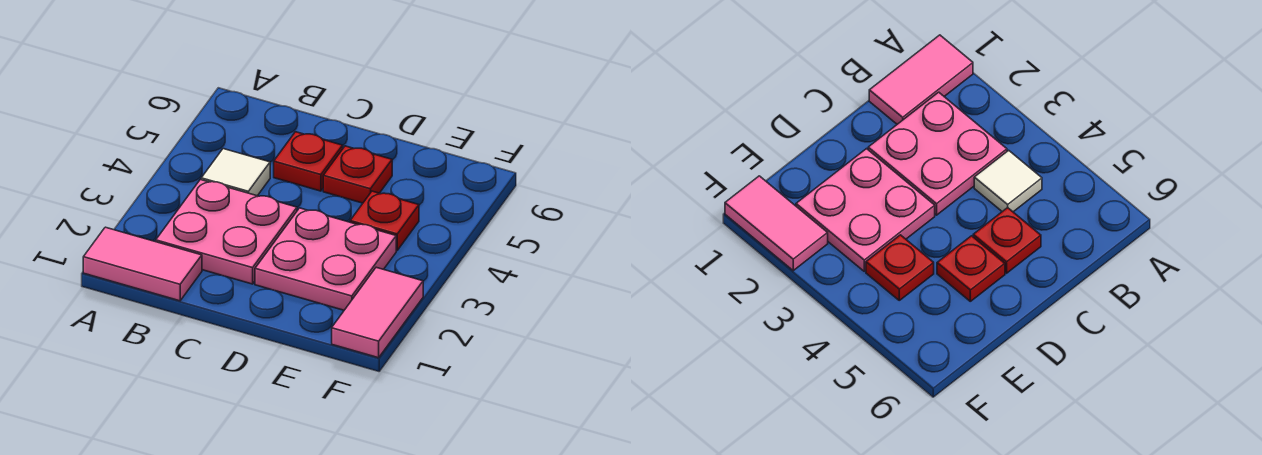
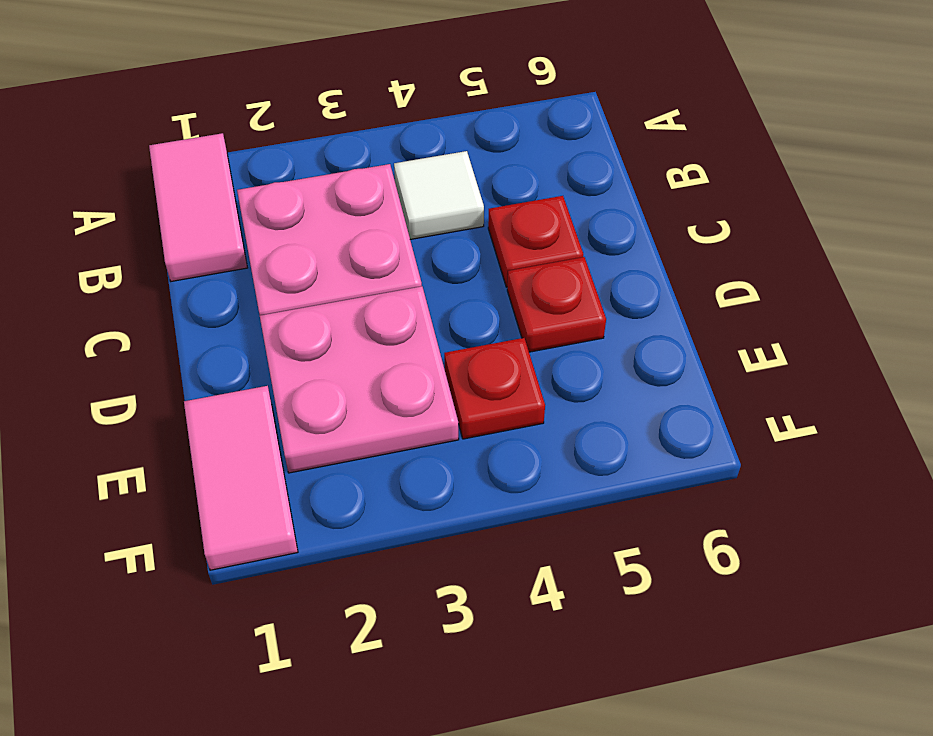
pink 1x2 tile [332,267,423,358] -> pink 1x2 tile turned to [184,386,298,570]

